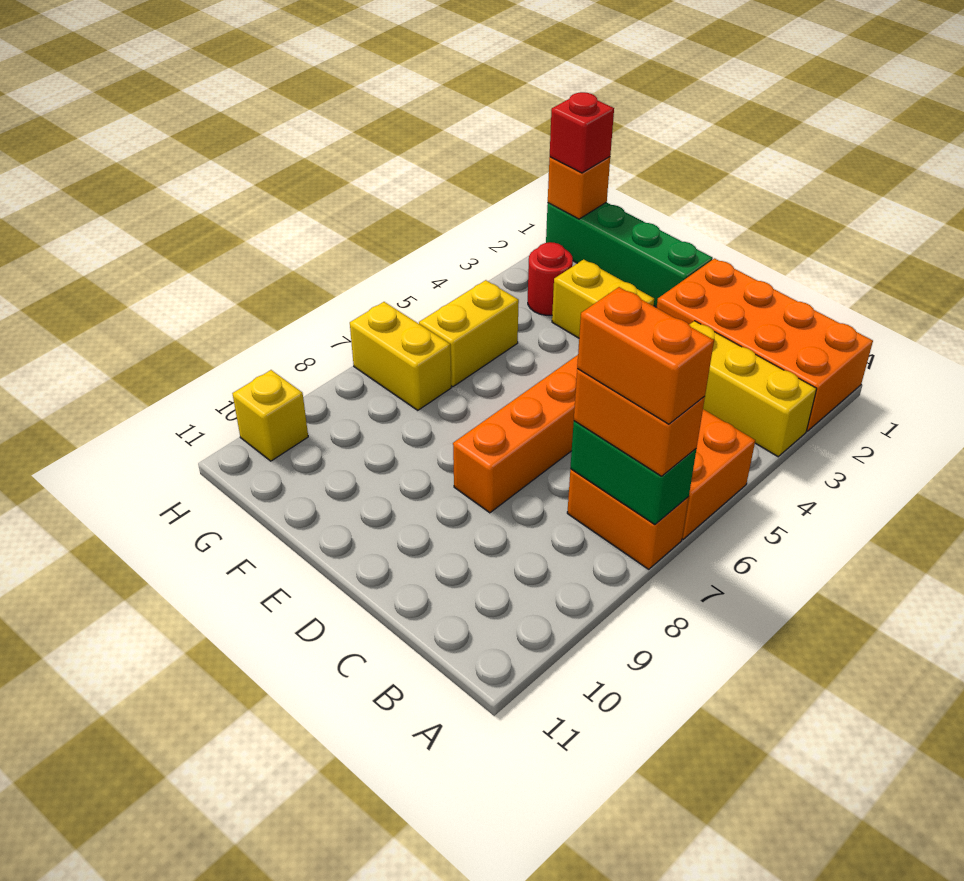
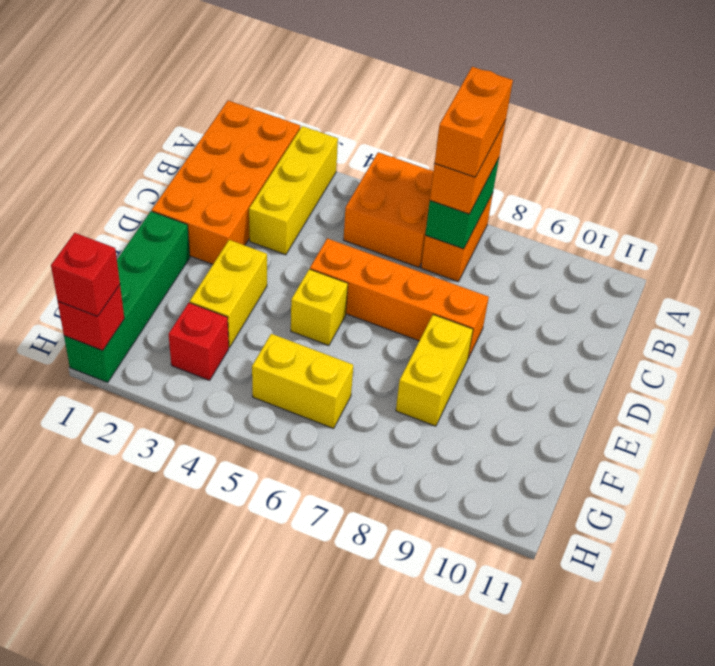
red 1x1 round brick [528,242,573,315] -> red 1x1 brick [169,303,229,380]
yellow 1x2 brick [350,302,451,410] -> yellow 1x2 brick moved to [396,315,473,426]
orange 1x1 brick [548,157,610,219] -> red 1x1 brick [58,285,124,351]
yellow 1x1 brick [232,370,308,461] -> yellow 1x1 brick moved to [291,269,348,346]

